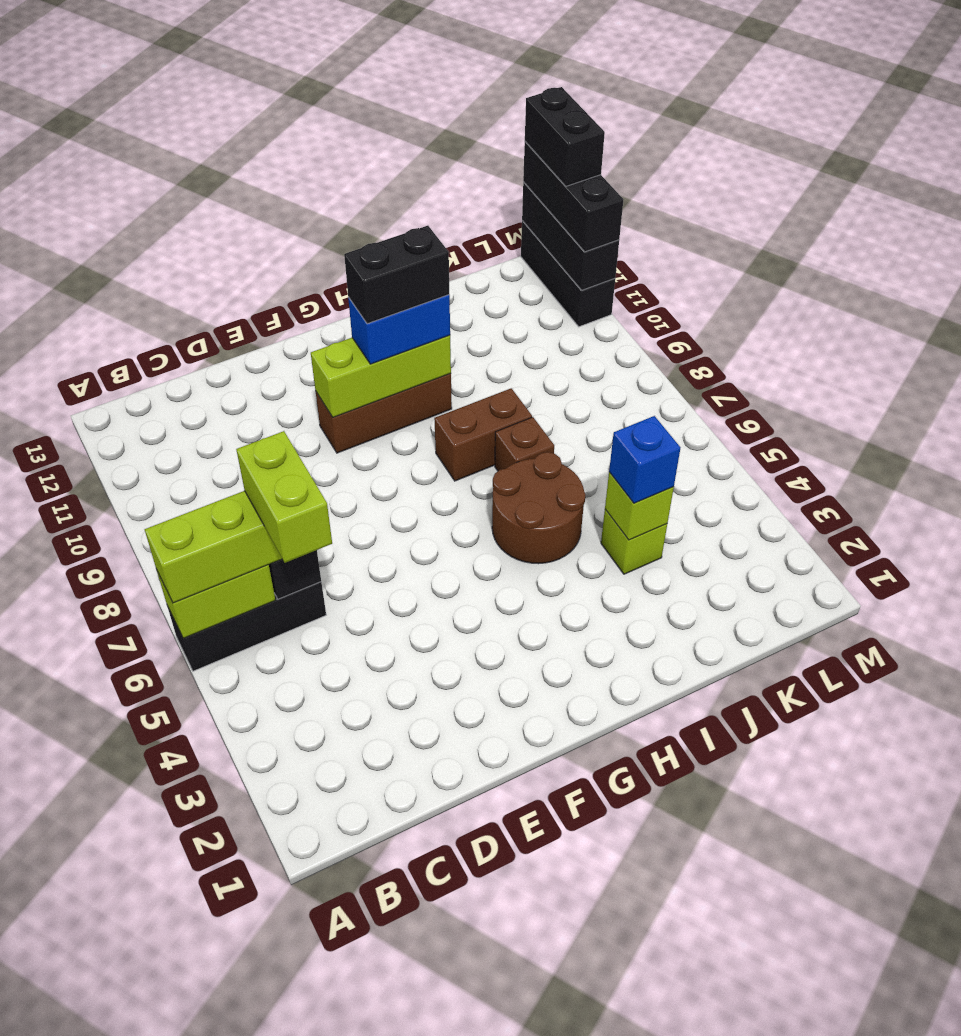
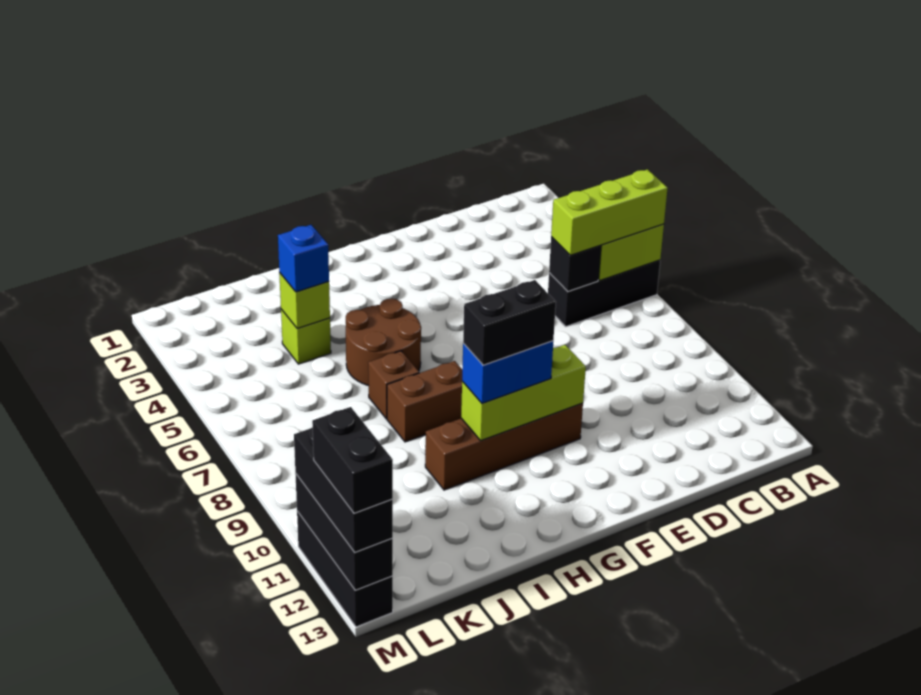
lime 1x2 brick [236,431,332,563] -> none
brown 1x3 brick [316,373,452,453] -> brown 1x4 brick [425,403,583,490]

